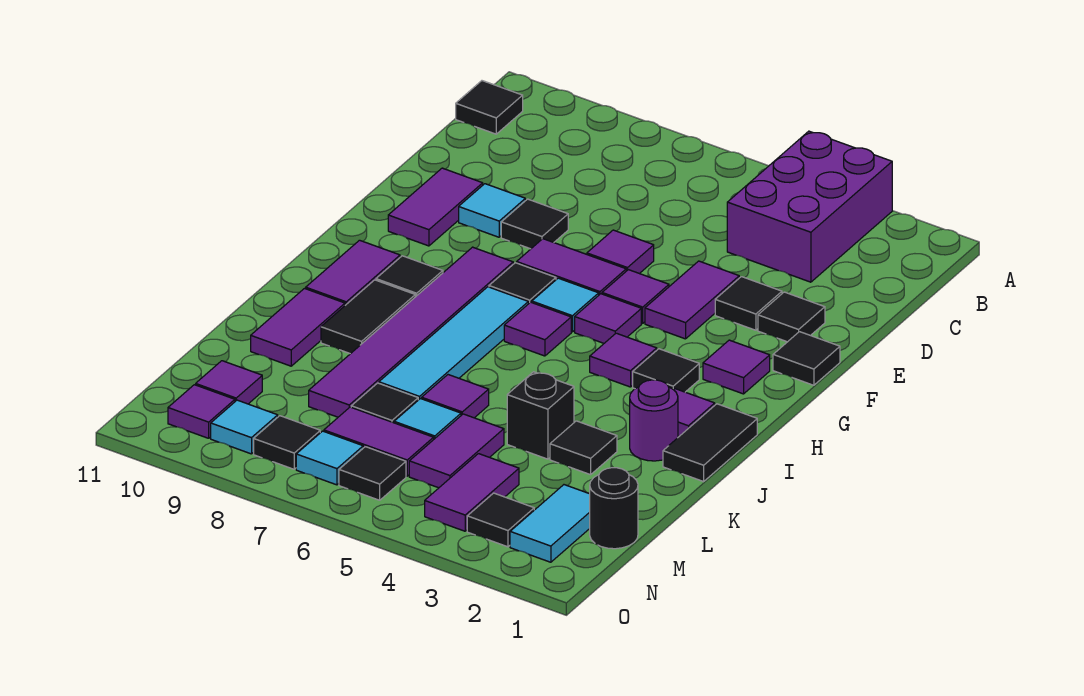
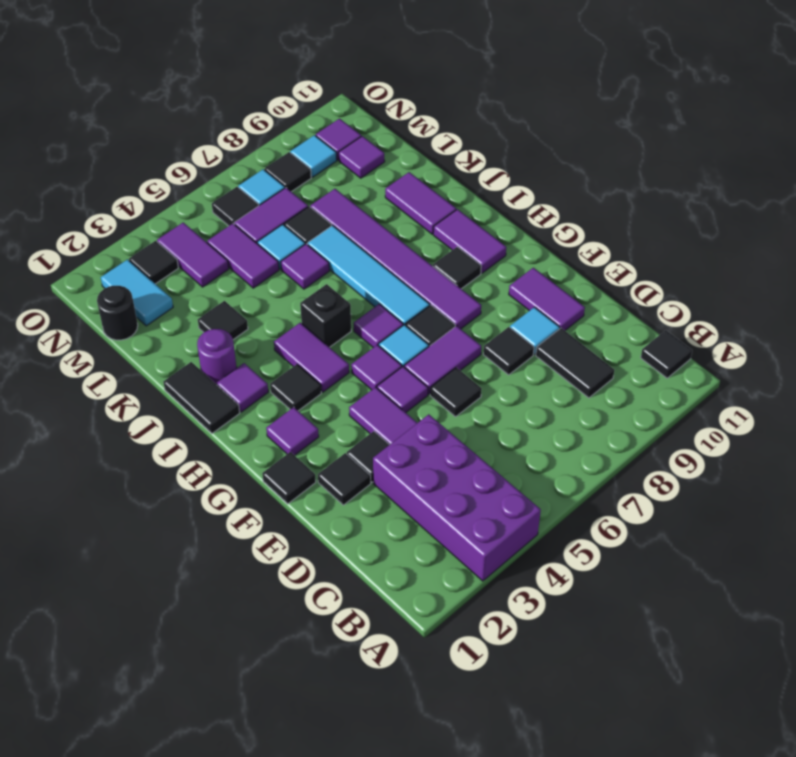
purple 2x3 brick [727,131,892,282] -> purple 2x4 brick [373,414,541,581]
purple 1x1 tile [587,230,654,274] -> black 1x1 tile [430,368,482,417]
purple 1x1 tile [590,333,657,387] -> purple 1x2 tile [274,323,349,392]
black 1x2 tile [321,280,415,354] -> black 1x2 tile moved to [536,328,614,398]
black 1x1 brick [507,372,574,459] -> black 1x1 brick moved to [300,284,351,347]

